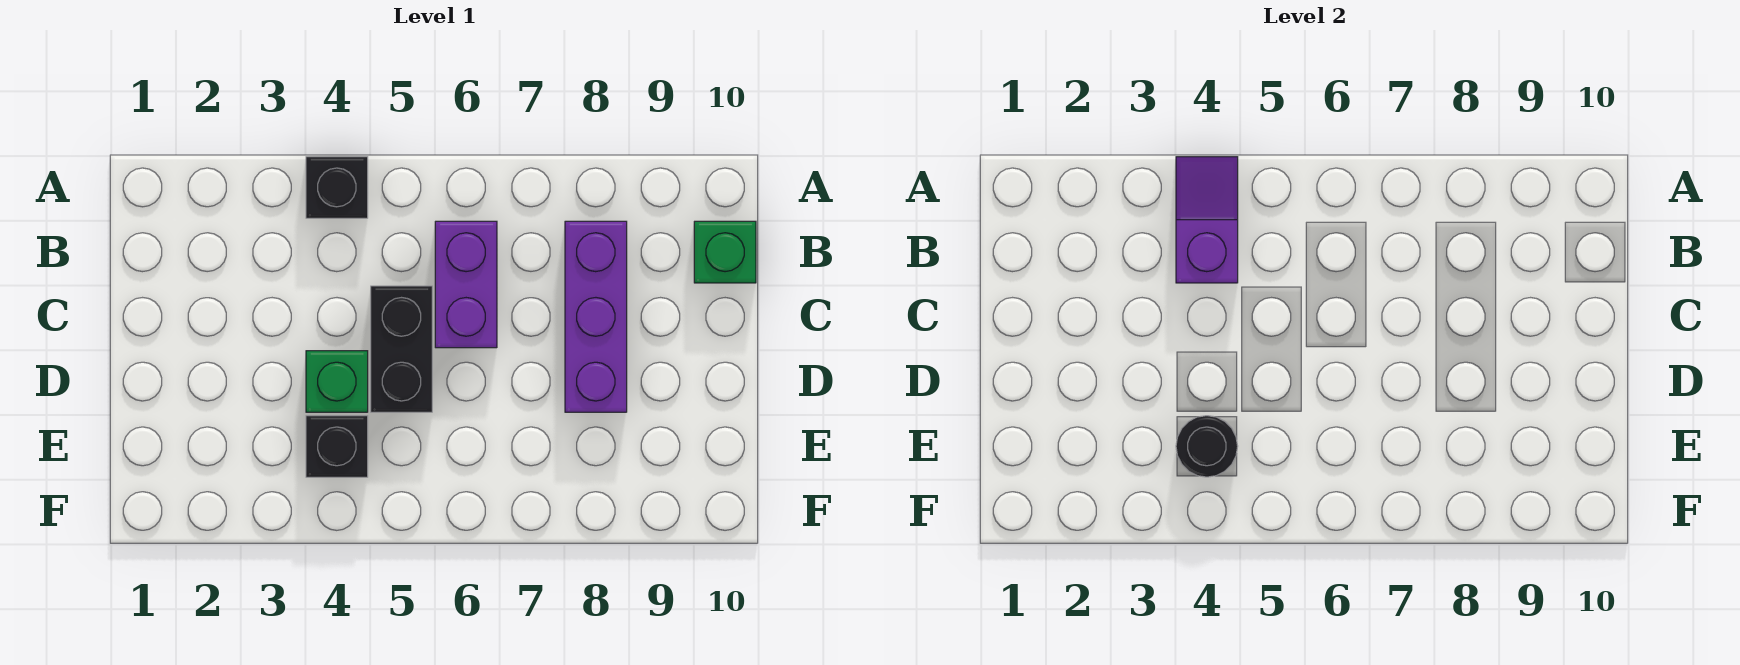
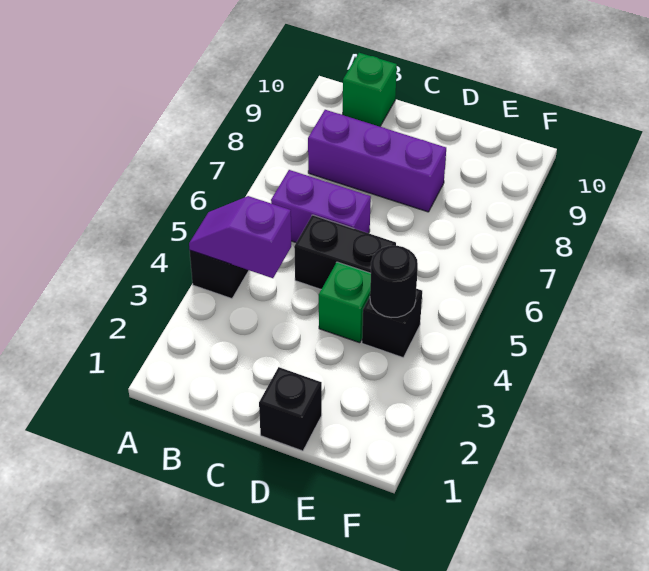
none -> black 1x1 brick [259,367,322,451]

